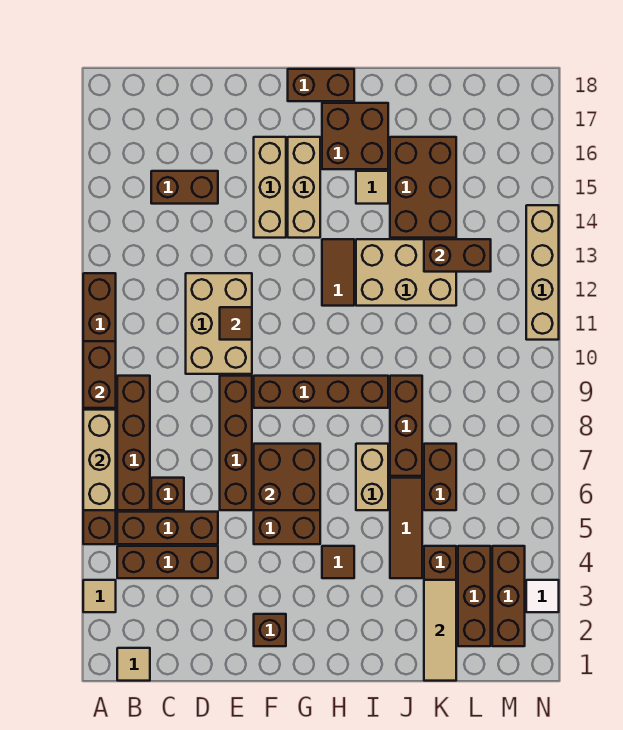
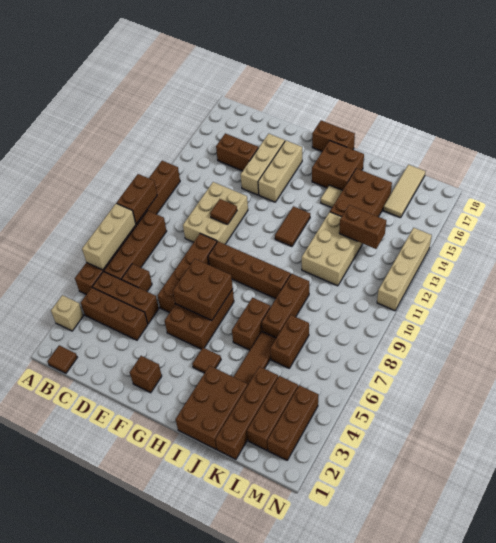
tan 1x1 tile [83,580,116,612] -> tan 1x1 brick [51,295,83,331]
tan 1x1 tile [117,648,150,681] -> brown 1x1 tile [48,345,77,373]
tan 1x3 brick [288,137,320,238] -> tan 1x3 brick moved to [241,134,285,195]
none -> brown 2x3 brick [176,366,248,449]
tan 1x2 brick [356,444,388,510] -> brown 1x2 brick [232,298,270,350]
tan 2x3 brick [356,239,456,306] -> tan 2x3 brick turned to [302,212,363,286]
tan 1x3 tile [424,580,456,681] -> tan 1x3 tile moved to [383,165,425,218]
white 1x1 tile [526,580,559,612] -> none

